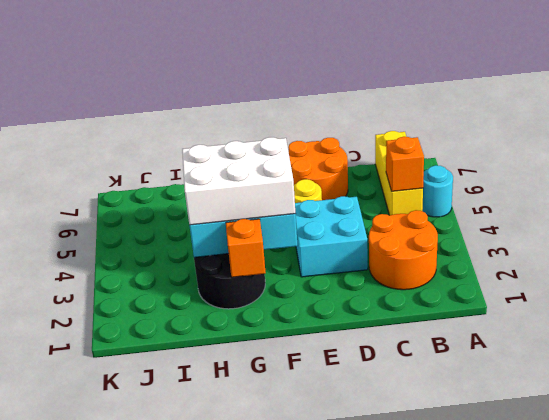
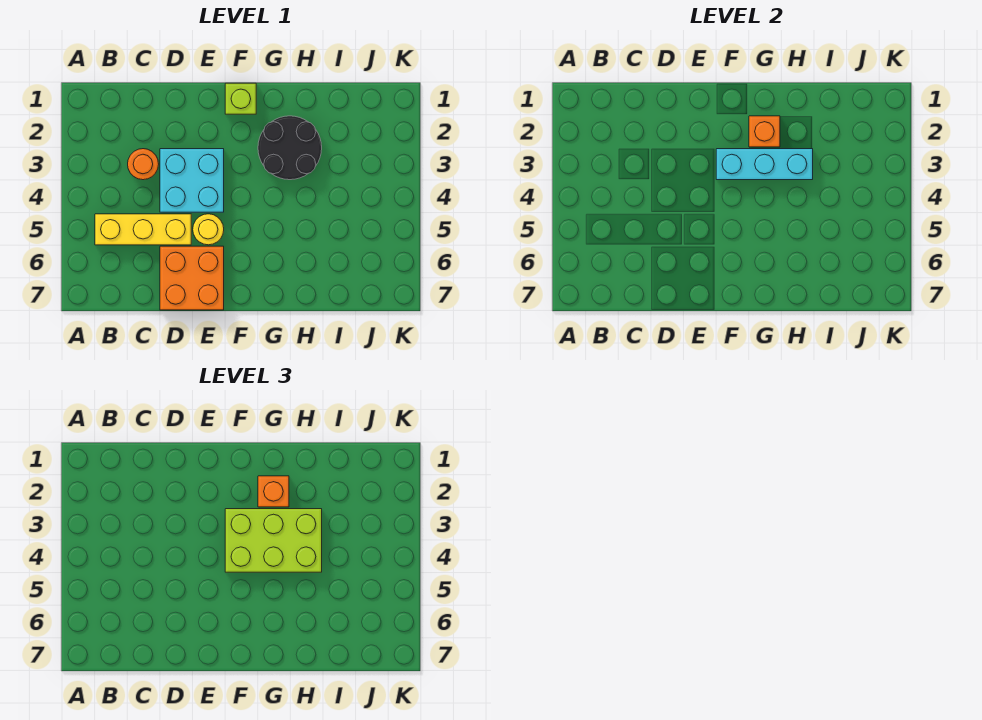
cyan 1x1 round brick [422,165,453,217] -> none
orange 2x2 round brick [369,210,438,290] -> orange 1x1 round brick [128,149,159,180]
yellow 1x3 brick [375,131,423,215] -> yellow 1x3 brick turned to [95,214,191,245]
orange 1x1 brick [386,137,424,191] -> orange 1x1 brick moved to [258,476,289,507]
orange 2x2 round brick [289,138,348,200] -> orange 2x2 brick [160,246,224,310]
none -> lime 1x1 brick [225,83,256,114]
white 2x3 brick [182,137,296,225] -> lime 2x3 brick [225,509,322,572]

